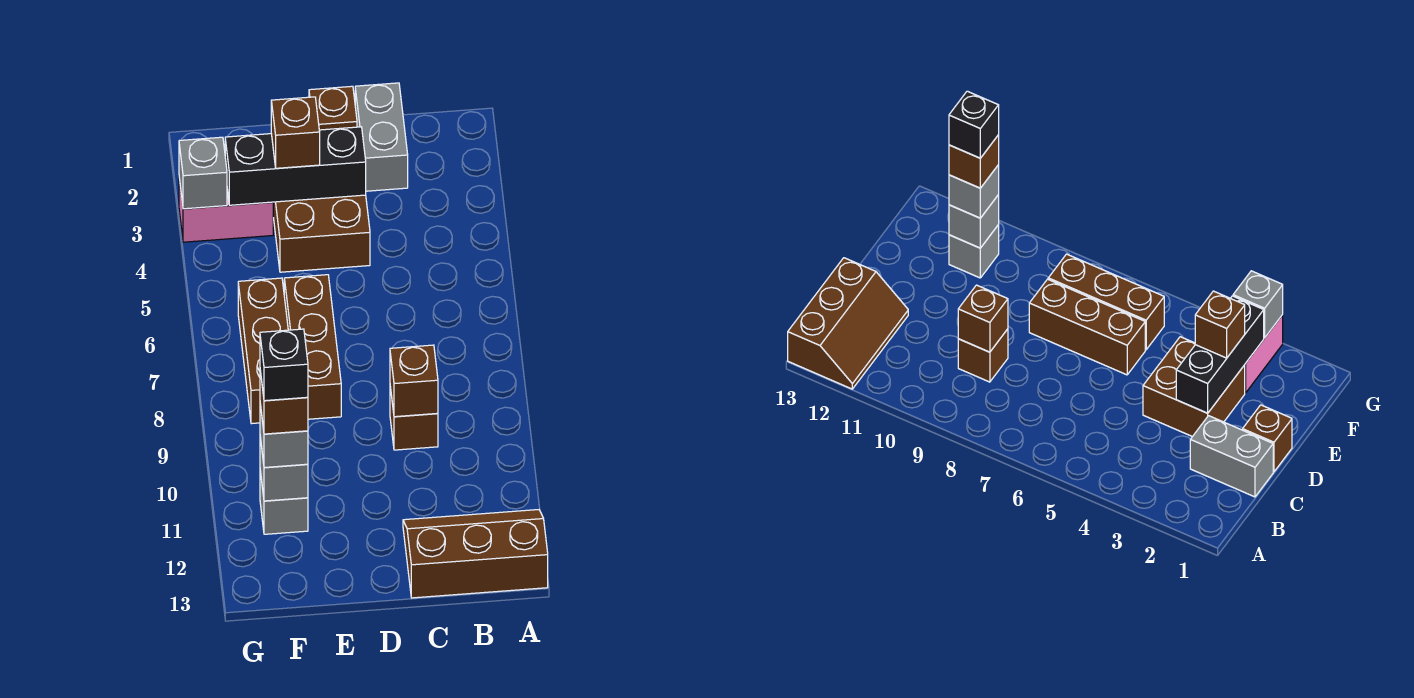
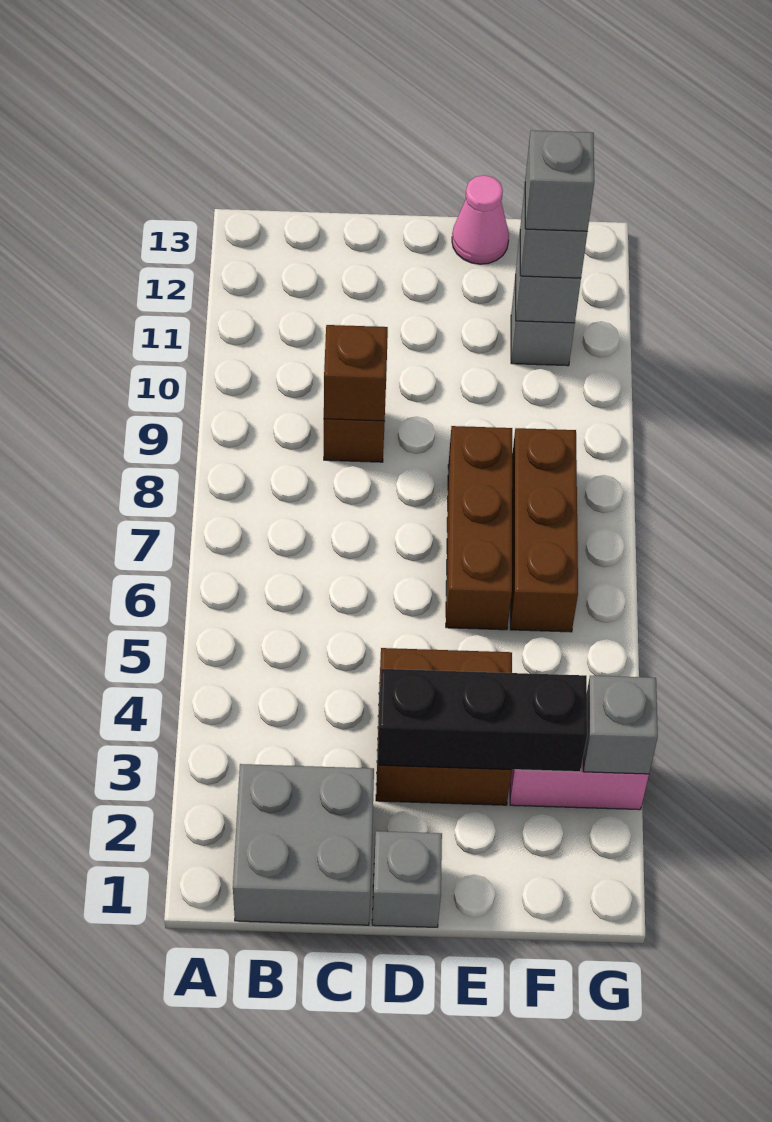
brown 2x3 slope [403,510,548,598] -> none
grey 1x2 brick [355,83,408,191] -> grey 2x2 brick [233,764,374,925]
brown 1x1 brick [309,86,357,130] -> grey 1x1 brick [372,831,442,927]
brown 1x1 brick [271,97,320,168] -> none
none -> pink 1x1 cone [452,175,509,264]
brown 1x1 brick [260,371,308,434] -> grey 1x1 brick [525,130,594,231]
black 1x1 brick [260,329,308,401] -> none

